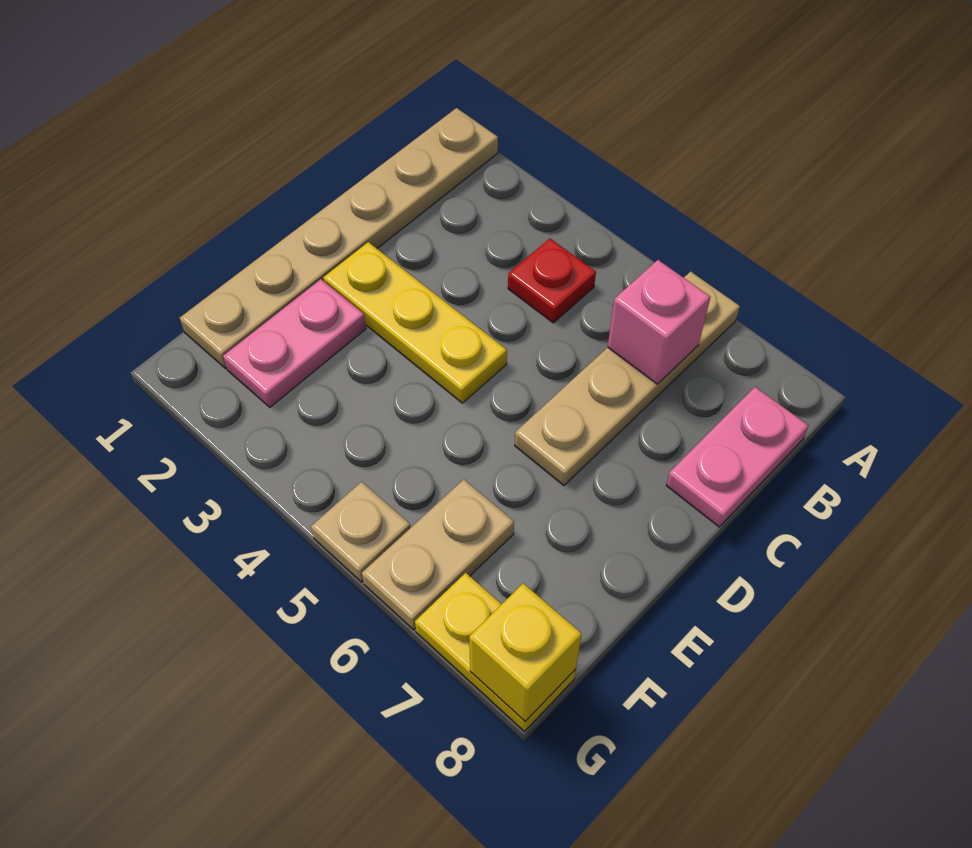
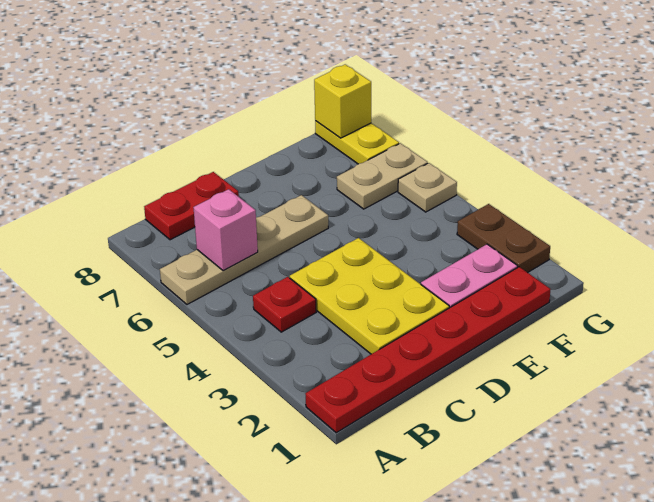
tan 1x6 plate [180,108,498,368] -> red 1x6 plate [306,267,551,433]
pink 1x2 plate [666,387,809,527] -> red 1x2 plate [144,172,239,240]
yellow 1x3 plate [323,242,507,403] -> yellow 2x3 plate [290,238,449,354]
none -> brown 1x2 plate [457,204,550,273]

